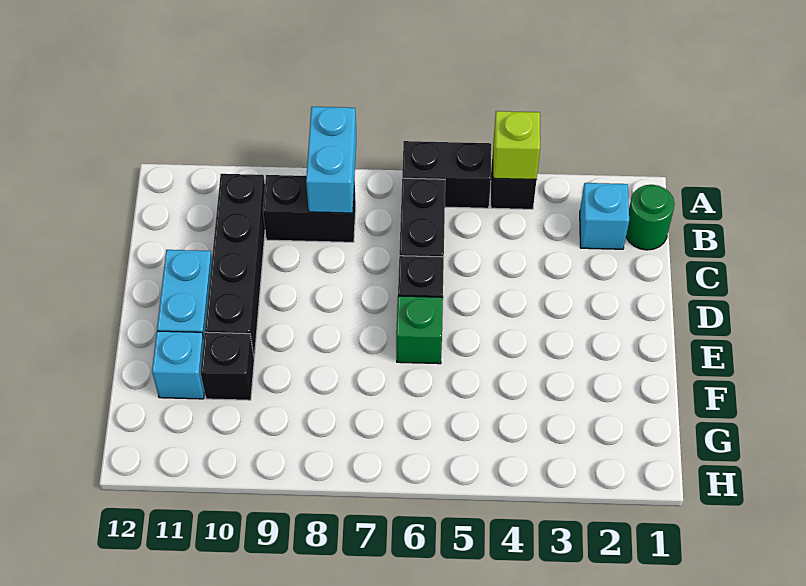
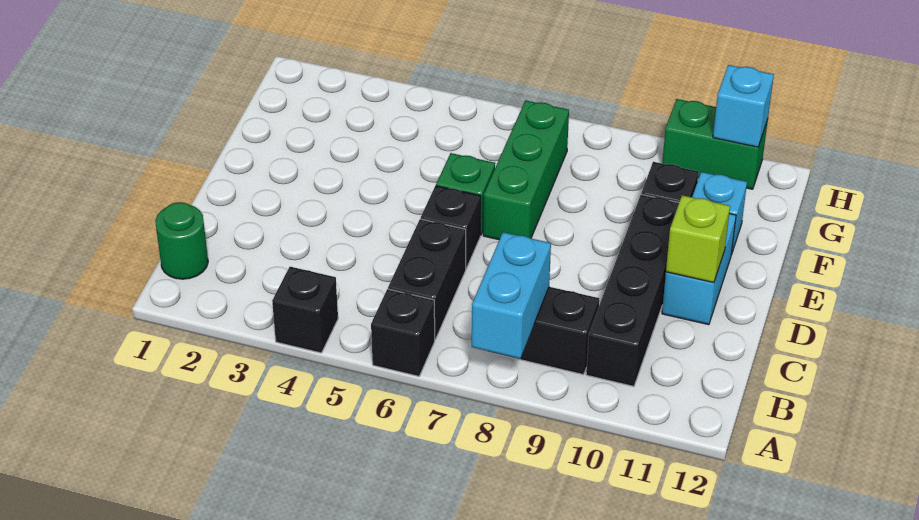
lime 1x1 brick [493,111,540,180] -> lime 1x1 brick moved to [666,195,730,283]
black 1x2 brick [402,141,491,208] -> black 1x1 brick [371,289,435,376]
cyan 1x1 brick [580,183,629,249] -> cyan 1x1 brick moved to [713,65,774,147]
none -> green 1x3 brick [483,100,569,240]
none -> green 1x2 brick [662,99,768,189]

